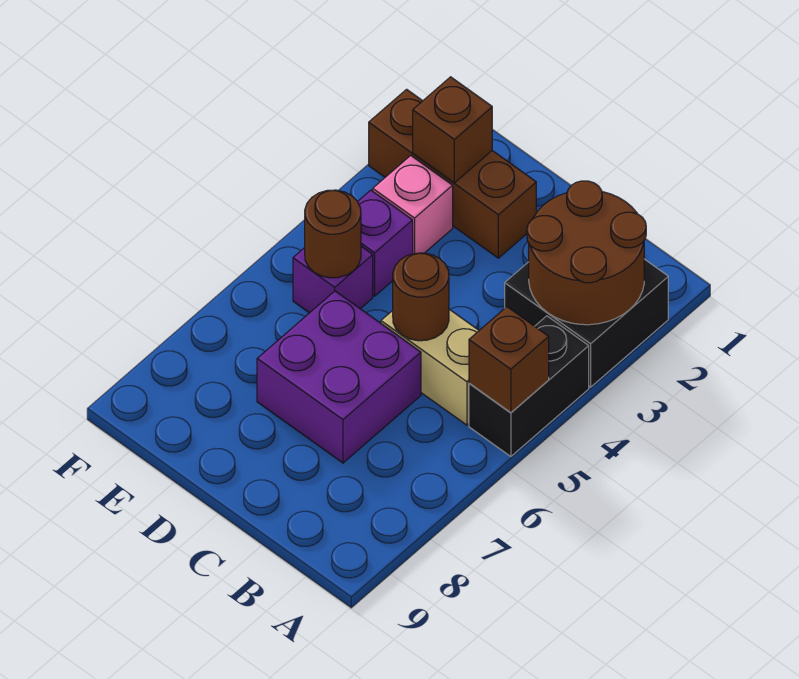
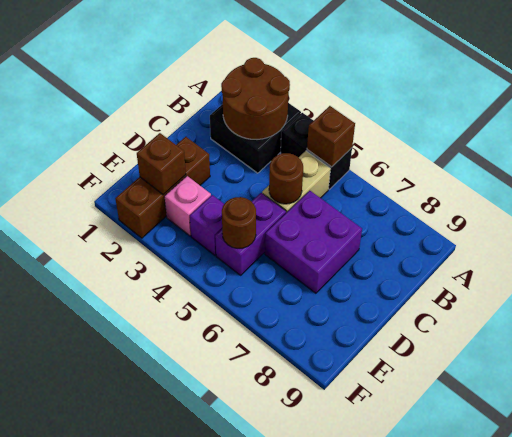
purple 1x1 brick [293,247,373,313] -> purple 1x2 brick [215,193,286,275]

